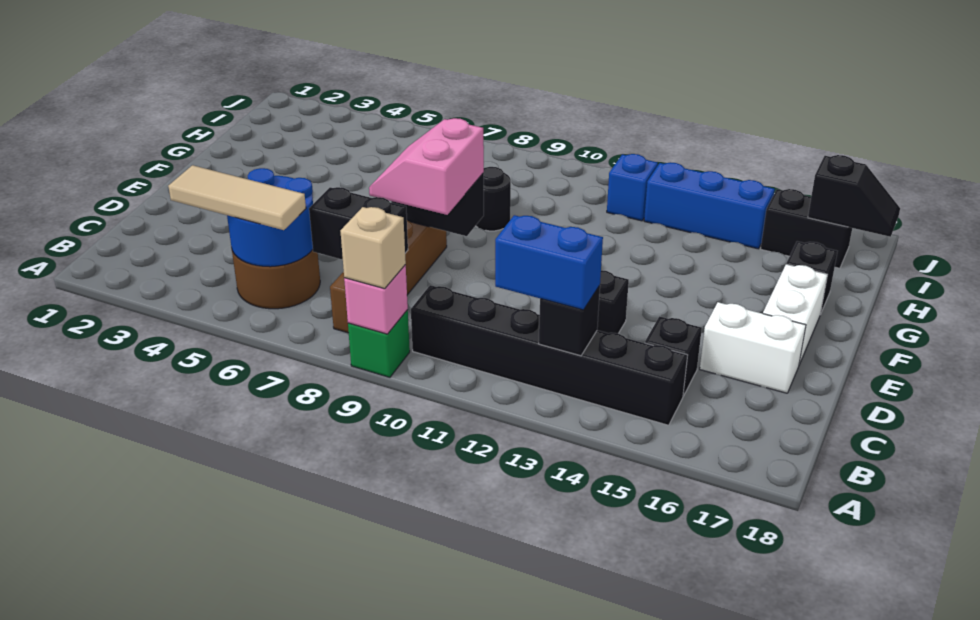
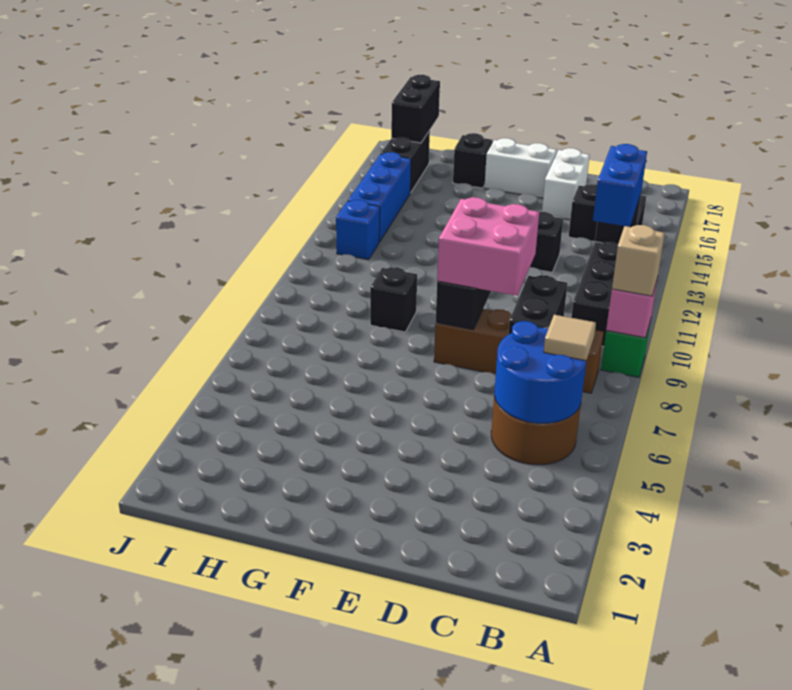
tan 1x3 tile [168,165,306,230] -> tan 1x1 tile [544,315,596,361]
pink 2x2 slope [369,118,484,215] -> pink 2x2 brick [437,197,539,296]
black 1x1 round brick [476,167,511,231] -> black 1x1 brick [370,267,417,332]
black 1x2 slope [808,155,900,237] -> black 1x2 brick [391,75,440,143]

